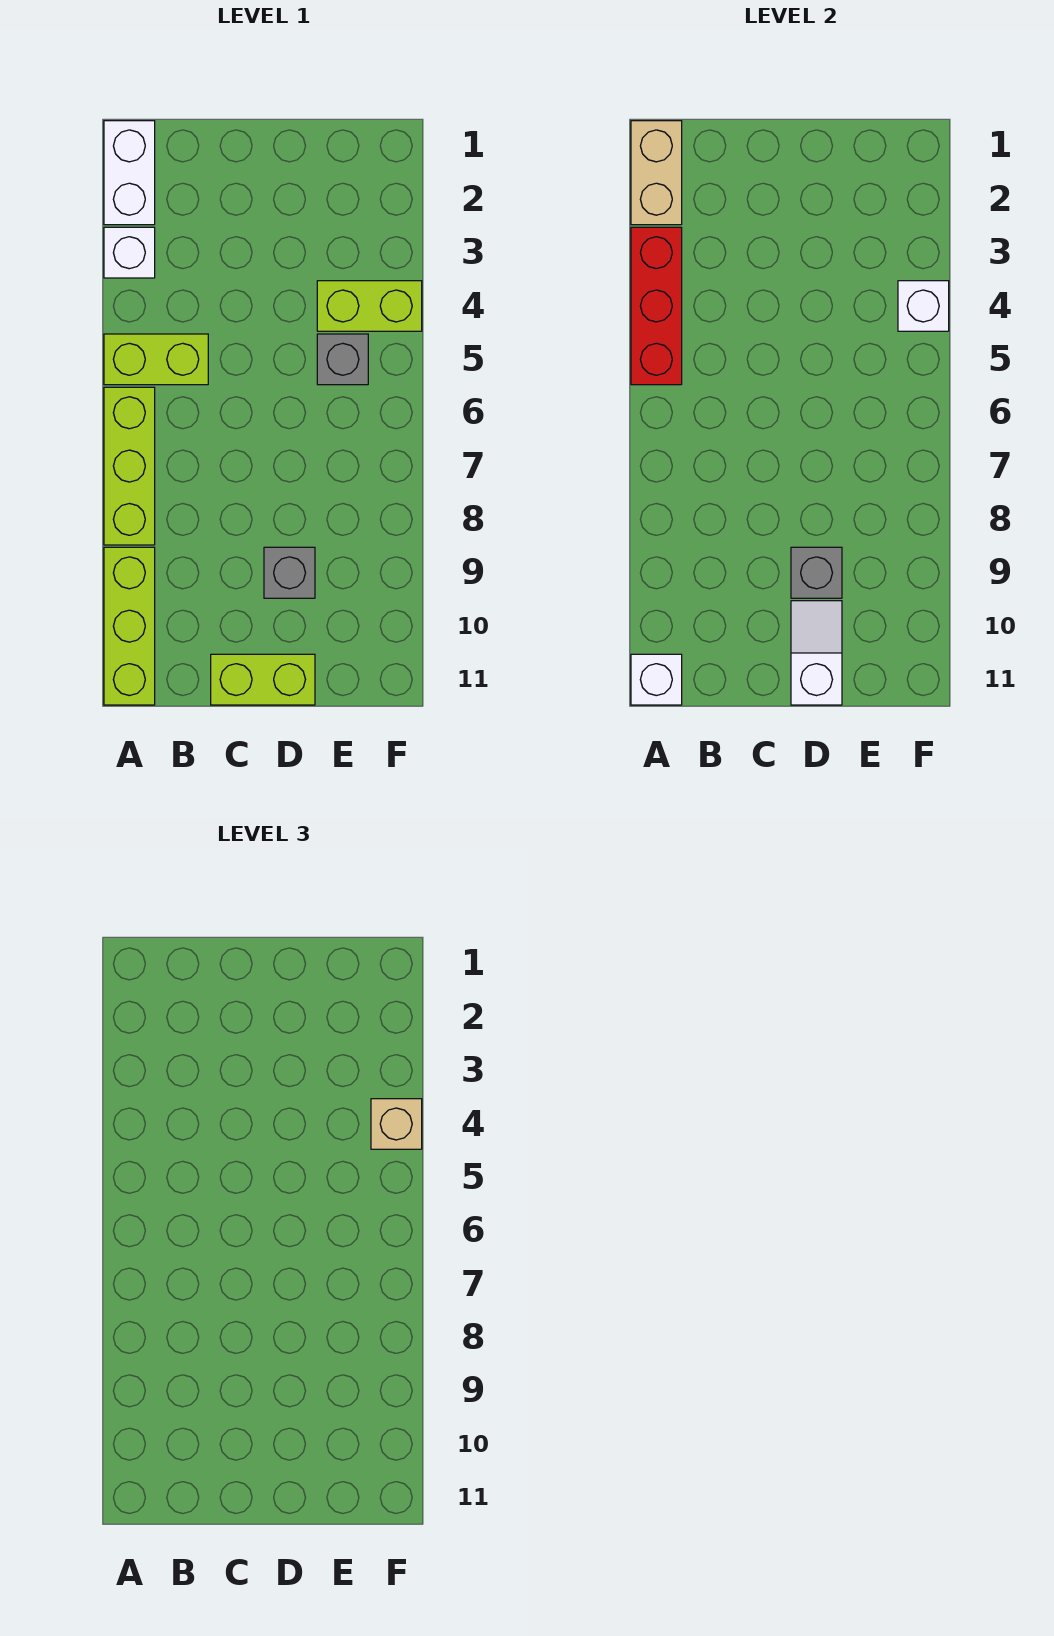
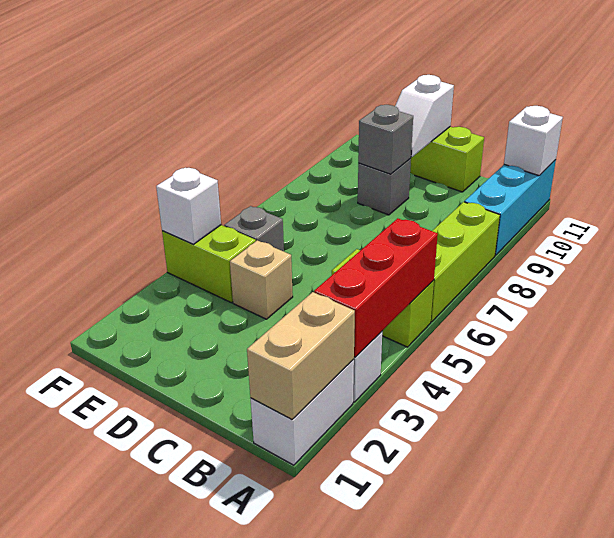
lime 1x3 brick [104,547,155,705] -> cyan 1x3 brick [465,160,556,255]
tan 1x1 brick [371,1099,422,1149] -> tan 1x1 brick moved to [230,240,293,319]

